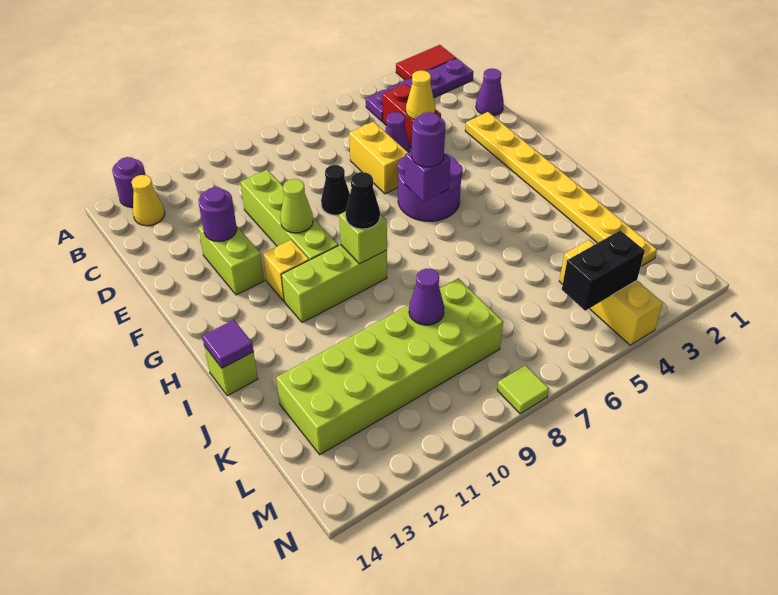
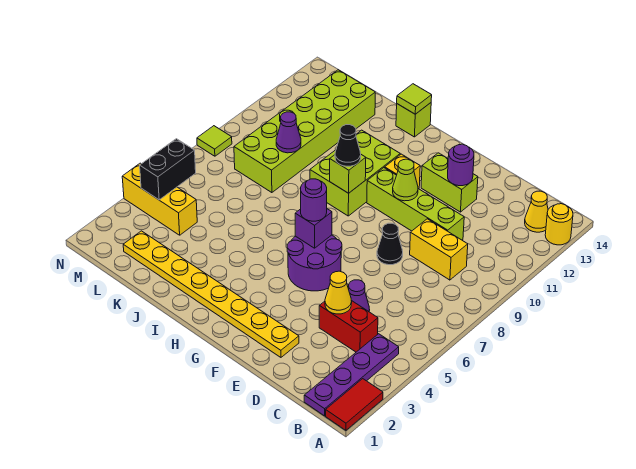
purple 1x1 round brick [112,157,145,207] -> yellow 1x1 round brick [545,204,573,245]
purple 1x1 cone [476,68,504,116] -> none
yellow 1x2 brick [349,122,408,194] -> yellow 1x2 brick moved to [410,219,468,280]
lime 1x3 brick [281,245,387,323] -> lime 2x3 brick [310,130,400,216]
purple 1x1 tile [202,320,254,368] -> lime 1x1 tile [397,84,432,114]

